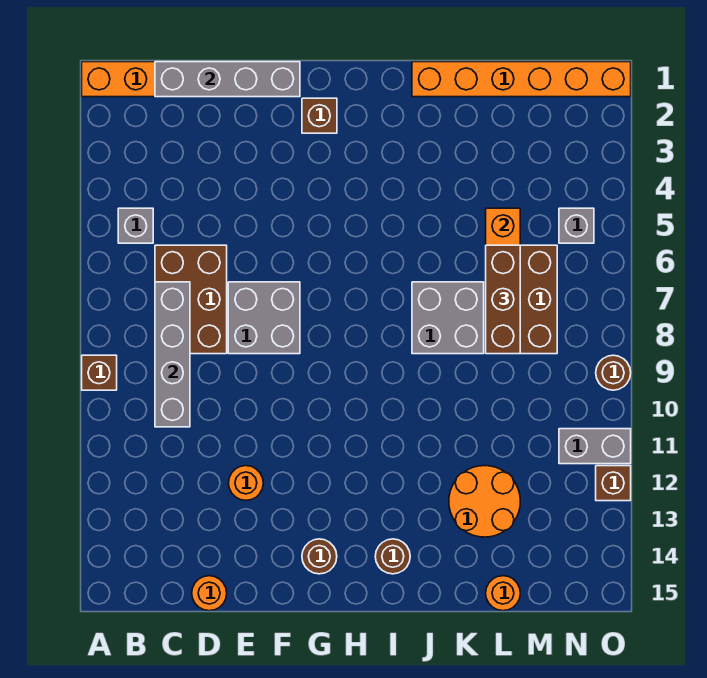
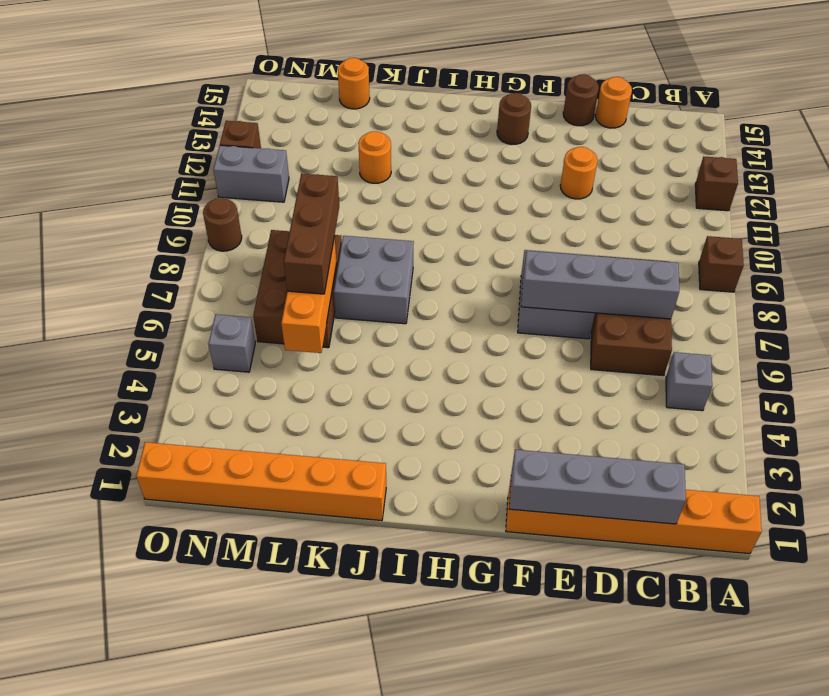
grey 1x4 brick [155,282,190,427] -> grey 1x4 brick turned to [521,251,679,319]
brown 1x1 brick [302,98,337,133] -> brown 1x1 brick moved to [695,157,738,211]
brown 1x1 round brick [375,539,410,574] -> brown 1x1 round brick moved to [563,74,599,126]
orange 2x2 round brick [449,466,520,537] -> orange 1x1 round brick [358,131,391,183]

